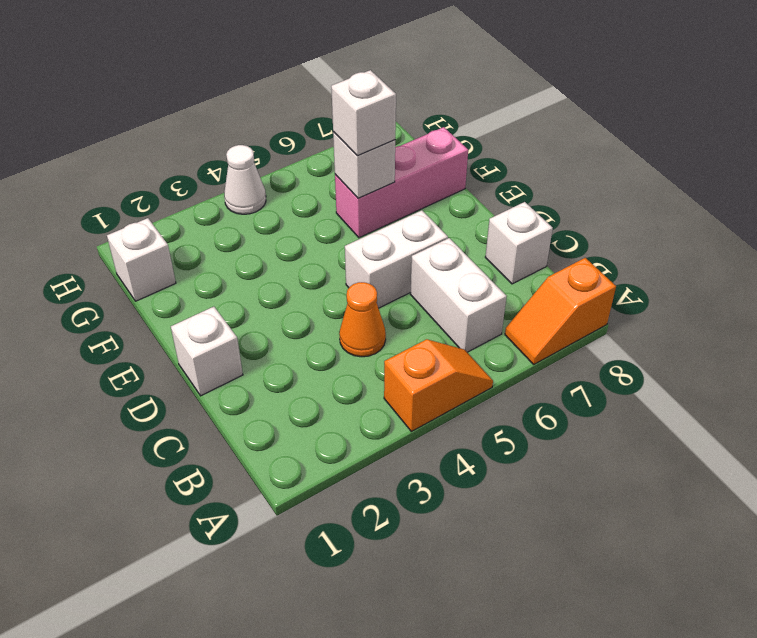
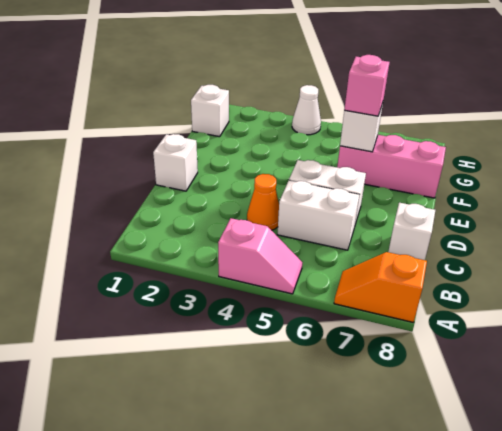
orange 1x2 slope [384,339,493,432] -> pink 1x2 slope [218,218,302,294]
white 1x2 brick [411,238,507,352] -> white 1x2 brick turned to [277,180,360,250]
white 1x1 brick [331,70,396,156] -> pink 1x1 brick [344,55,390,116]

